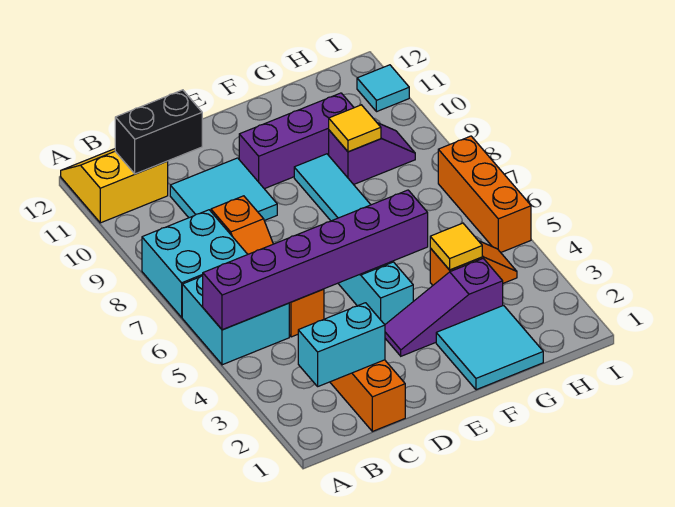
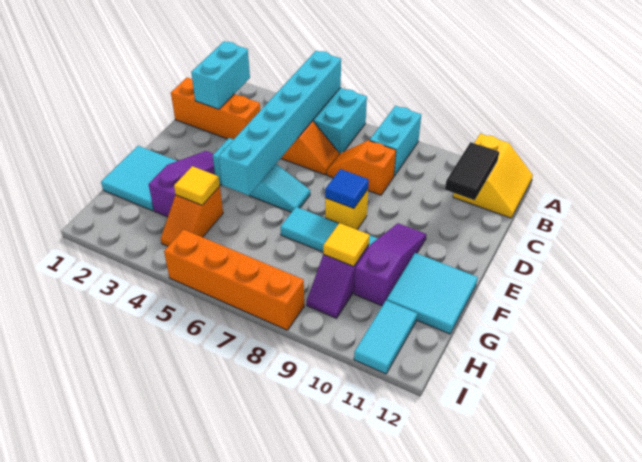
purple 1x6 brick [203,190,428,330] -> cyan 1x6 brick [219,51,341,196]
cyan 2x2 brick [142,210,248,317] -> cyan 1x2 brick [370,106,421,176]
black 1x2 brick [115,90,202,174] -> black 1x2 tile [445,142,499,200]
cyan 2x2 tile [170,158,277,221] -> cyan 2x2 tile moved to [387,253,478,334]
none -> yellow 1x1 brick [325,190,368,230]
none -> blue 1x1 tile [325,169,369,209]
purple 1x3 brick [239,93,354,189] -> purple 1x3 slope [354,223,427,306]
orange 1x3 brick [438,136,531,252] -> orange 1x4 brick [164,229,304,330]
cyan 1x1 tile [357,65,409,112] -> cyan 1x2 tile [354,300,417,374]

